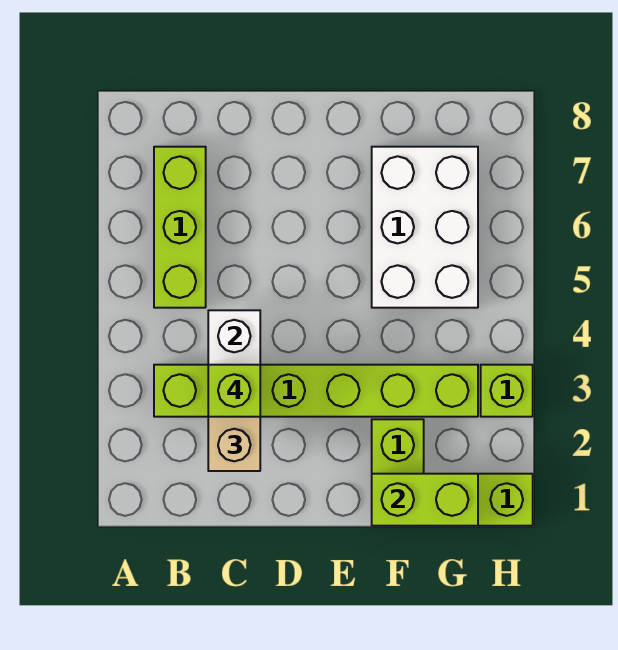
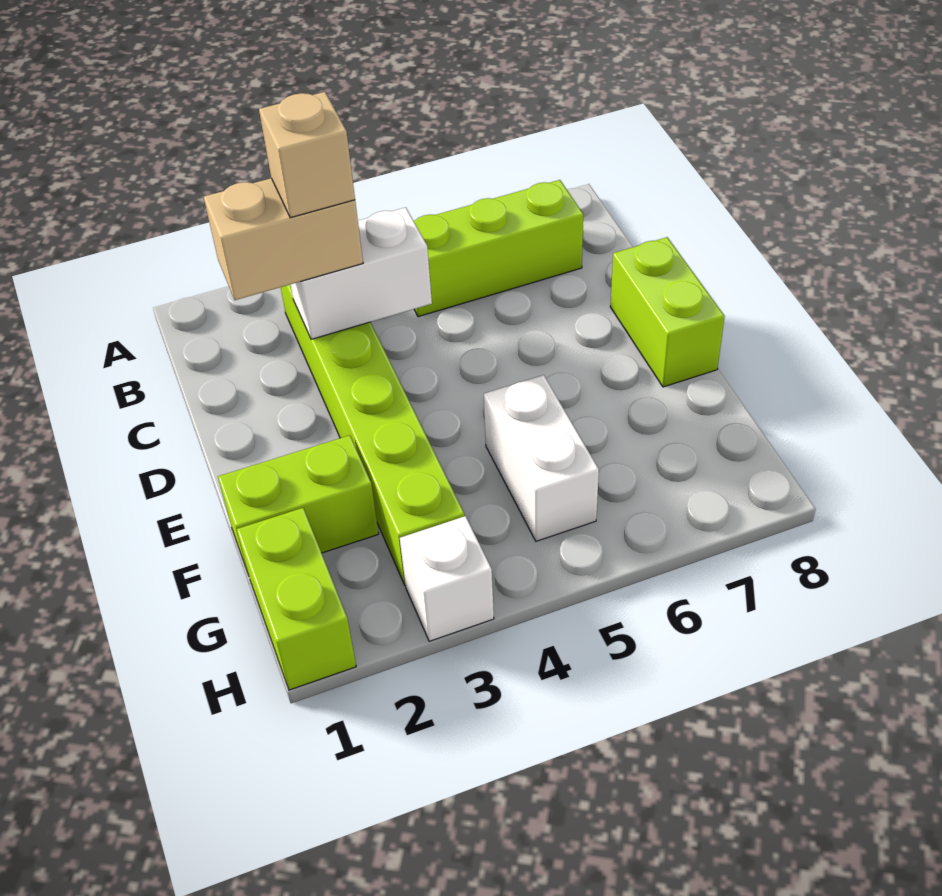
lime 1x1 brick [208,365,260,417] -> tan 1x1 brick [259,92,355,218]
lime 1x2 brick [372,474,478,526] -> lime 1x2 brick moved to [610,237,725,387]
white 2x3 brick [372,147,478,308] -> white 1x2 brick [484,375,599,541]
lime 1x1 brick [481,365,533,417] -> white 1x1 brick [400,516,494,641]

